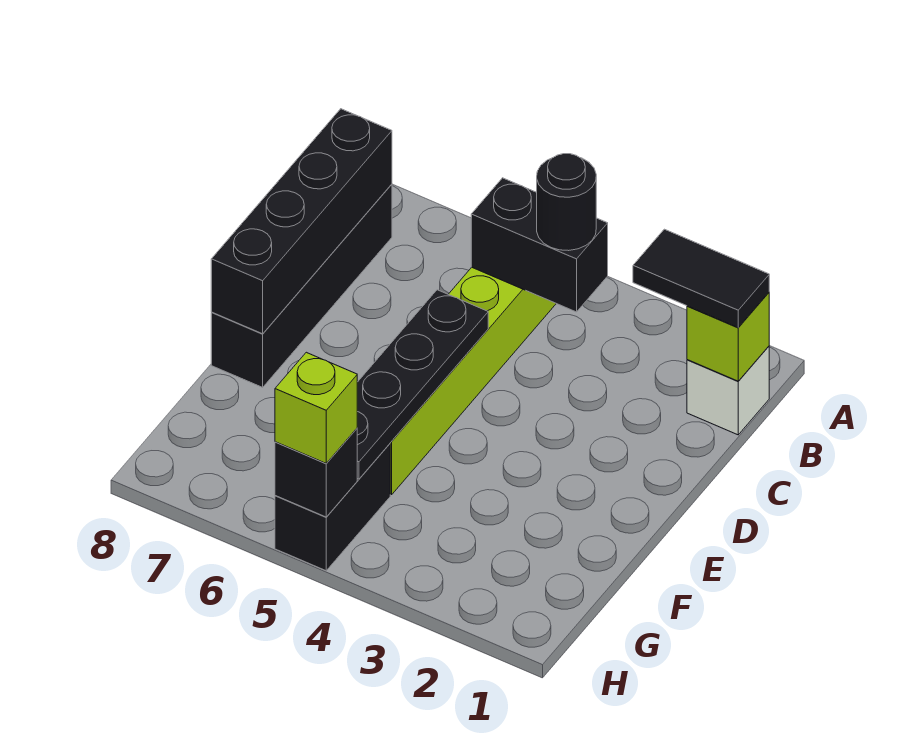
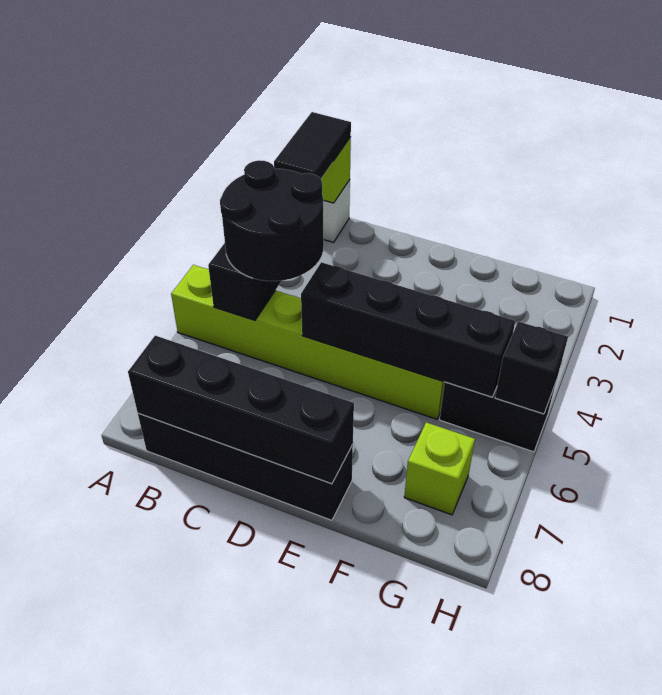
black 1x1 round brick [537,154,596,251] -> black 2x2 round brick [220,160,324,281]
black 1x4 plate [357,290,488,479] -> black 1x4 brick [301,262,515,397]
lime 1x1 brick [275,352,357,463] -> lime 1x1 brick moved to [404,422,475,515]

